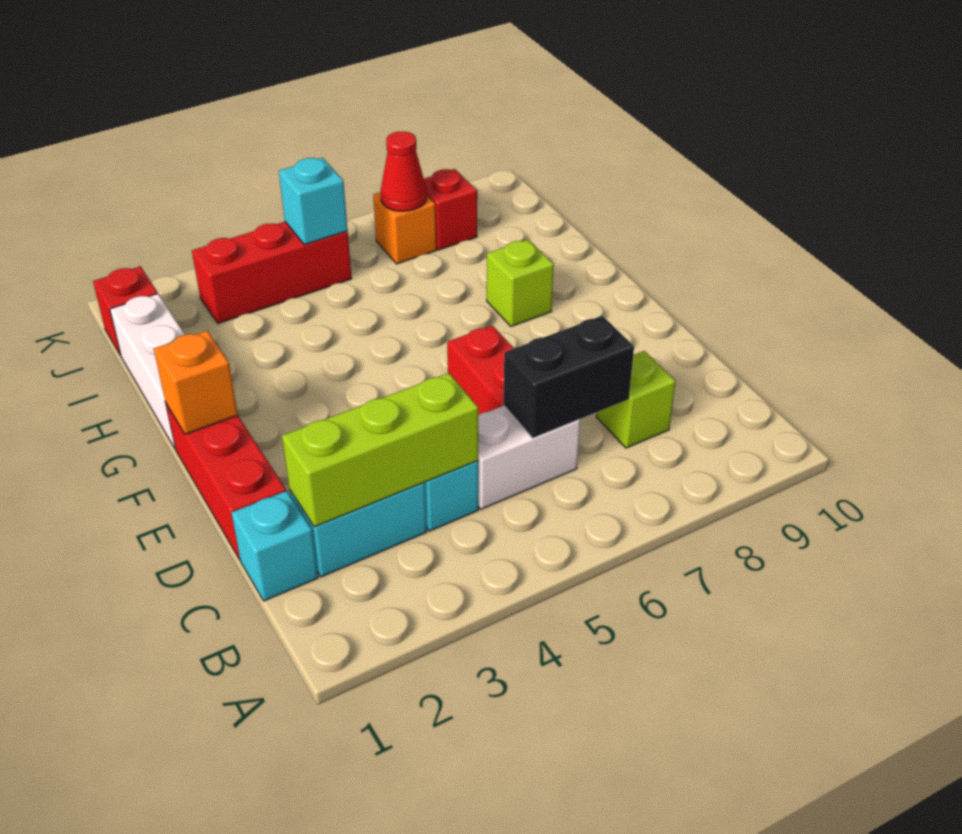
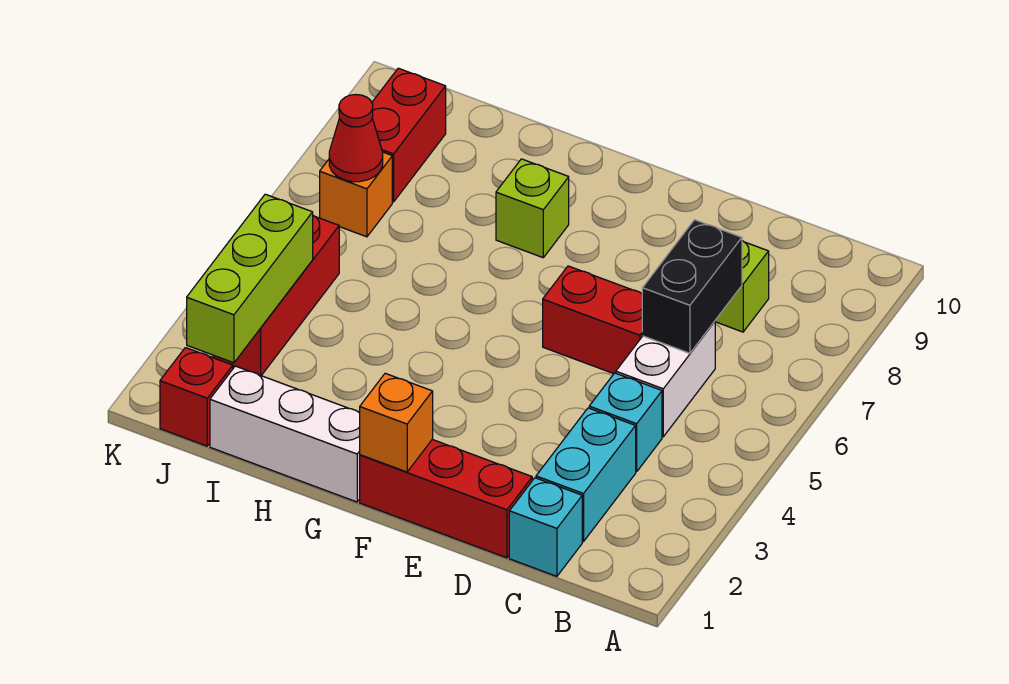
lime 1x3 brick [282,373,478,527] -> lime 1x3 brick moved to [187,194,313,363]
cyan 1x1 brick [279,158,348,245] -> none
red 1x1 brick [424,169,477,250] -> red 1x2 brick [372,68,446,202]

